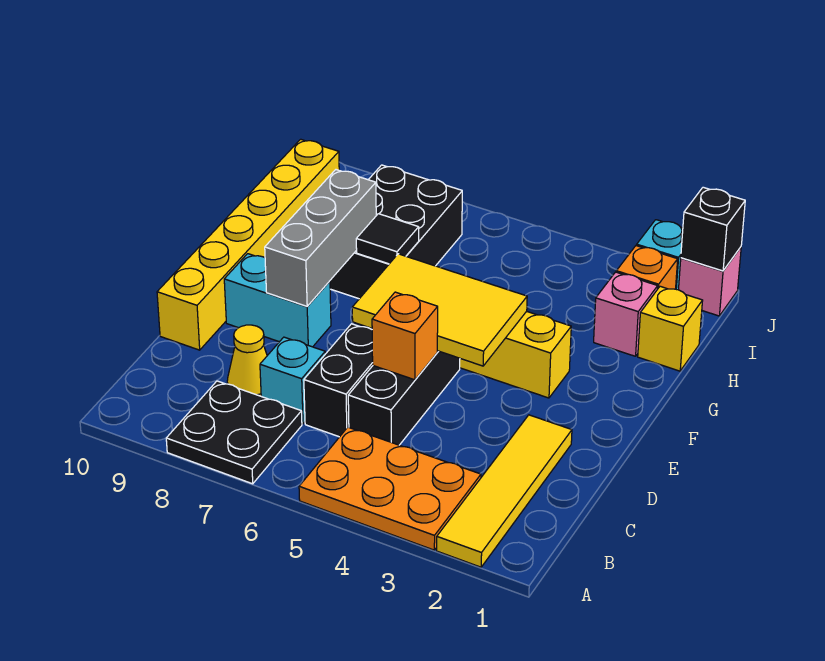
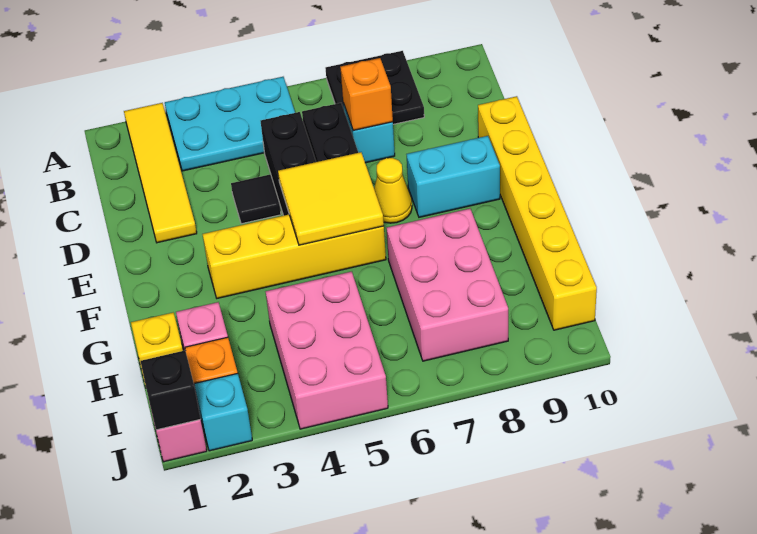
orange 2x3 plate [299,427,481,550] -> cyan 2x3 plate [165,77,295,171]
yellow 1x1 cone [227,325,267,396] -> yellow 1x1 cone moved to [374,158,412,223]
orange 1x1 brick [372,292,438,380] -> orange 1x1 brick moved to [340,58,393,131]
yellow 2x3 tile [352,254,527,366] -> yellow 2x2 tile [278,152,384,245]
grey 1x3 brick [265,170,376,306] -> none
black 2x3 brick [330,165,462,299] -> pink 2x3 brick [387,209,508,361]
black 1x1 tile [356,214,419,264] -> black 1x1 tile moved to [231,174,281,224]
none -> pink 2x3 brick [266,272,388,429]

